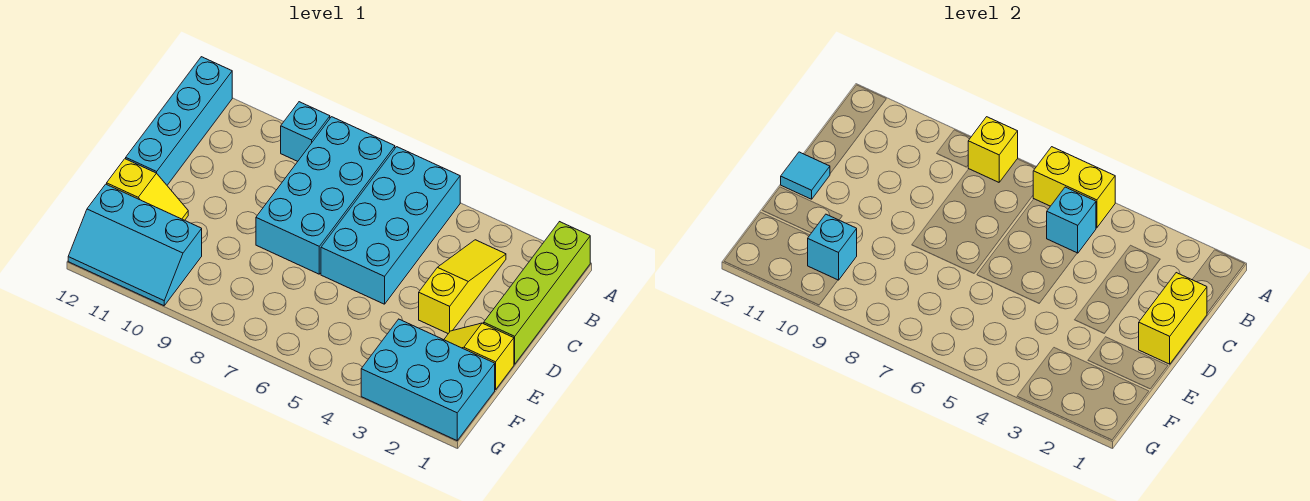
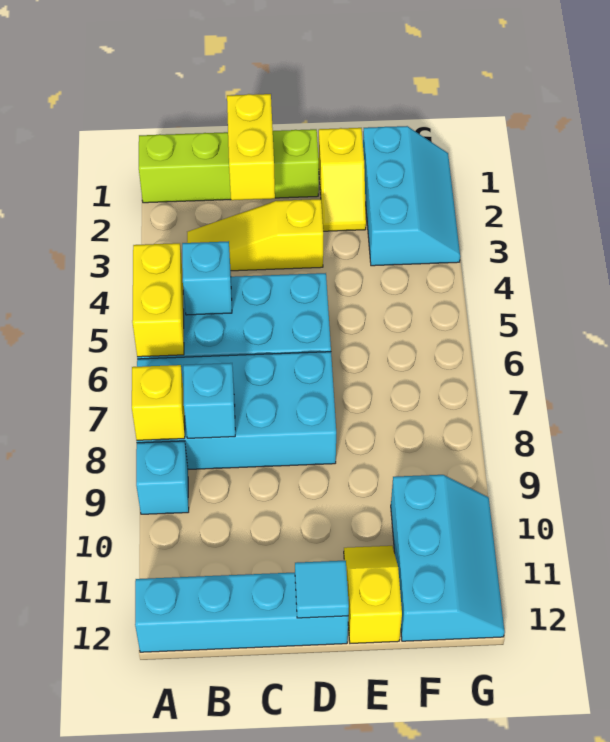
yellow 1x2 brick [1139,273,1207,364] -> yellow 1x2 brick turned to [227,94,275,200]
cyan 2x3 brick [361,319,495,440] -> cyan 2x3 slope [363,126,460,266]
cyan 1x1 brick [808,214,857,280] -> cyan 1x1 brick moved to [183,363,235,438]

